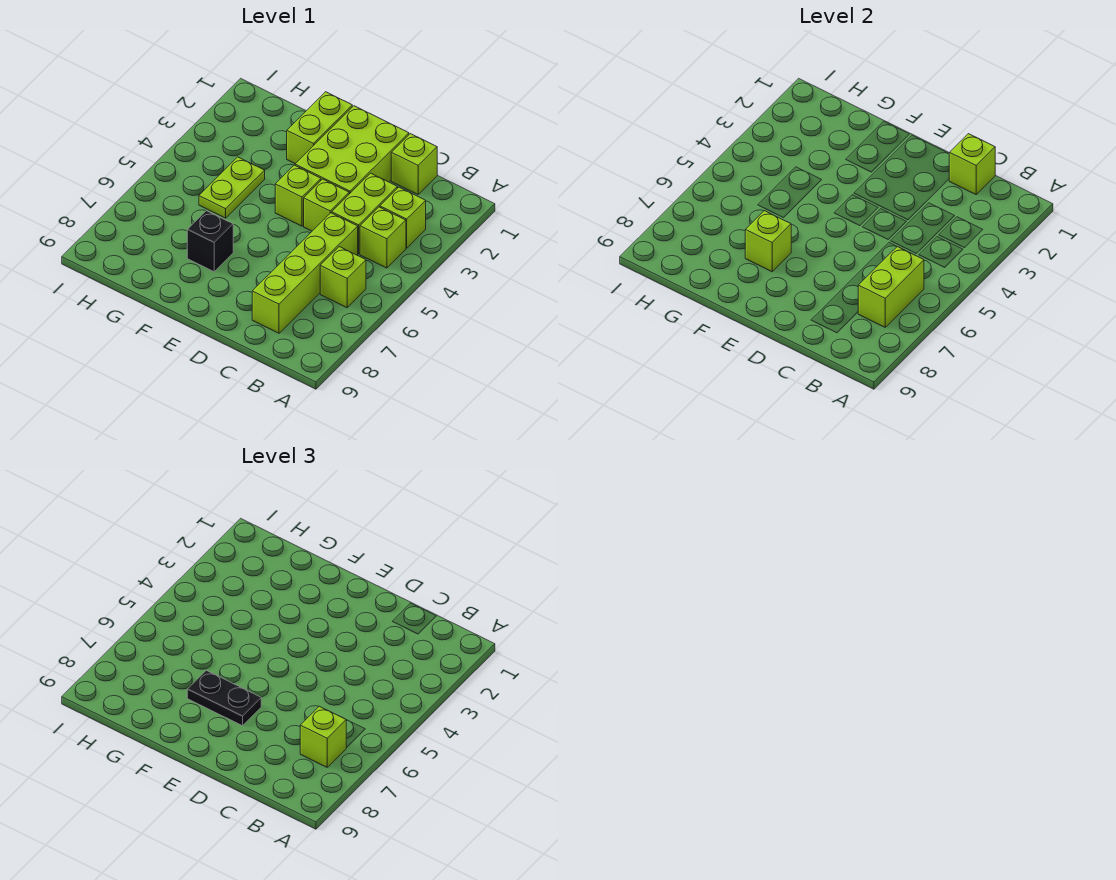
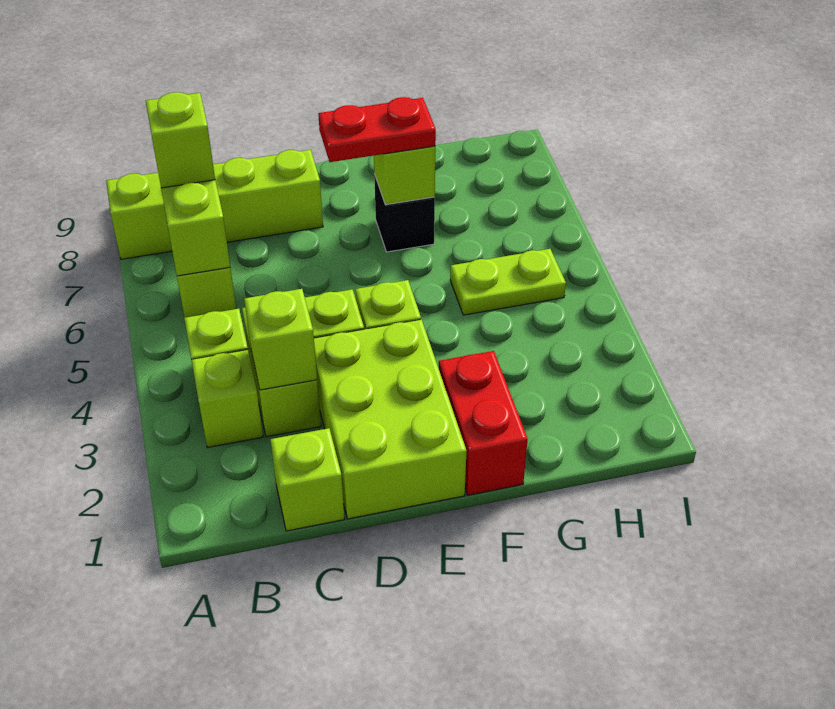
lime 1x1 brick [949,134,995,194] -> lime 1x1 brick moved to [244,289,317,390]
lime 1x4 brick [252,213,358,333] -> lime 1x4 brick turned to [106,150,323,259]
black 1x2 plate [187,670,261,726] -> red 1x2 plate [318,97,436,162]
lime 1x2 brick [287,92,352,164] -> red 1x2 brick [439,351,528,495]
lime 1x2 plate [199,157,265,218] -> lime 1x2 plate turned to [450,249,566,315]

